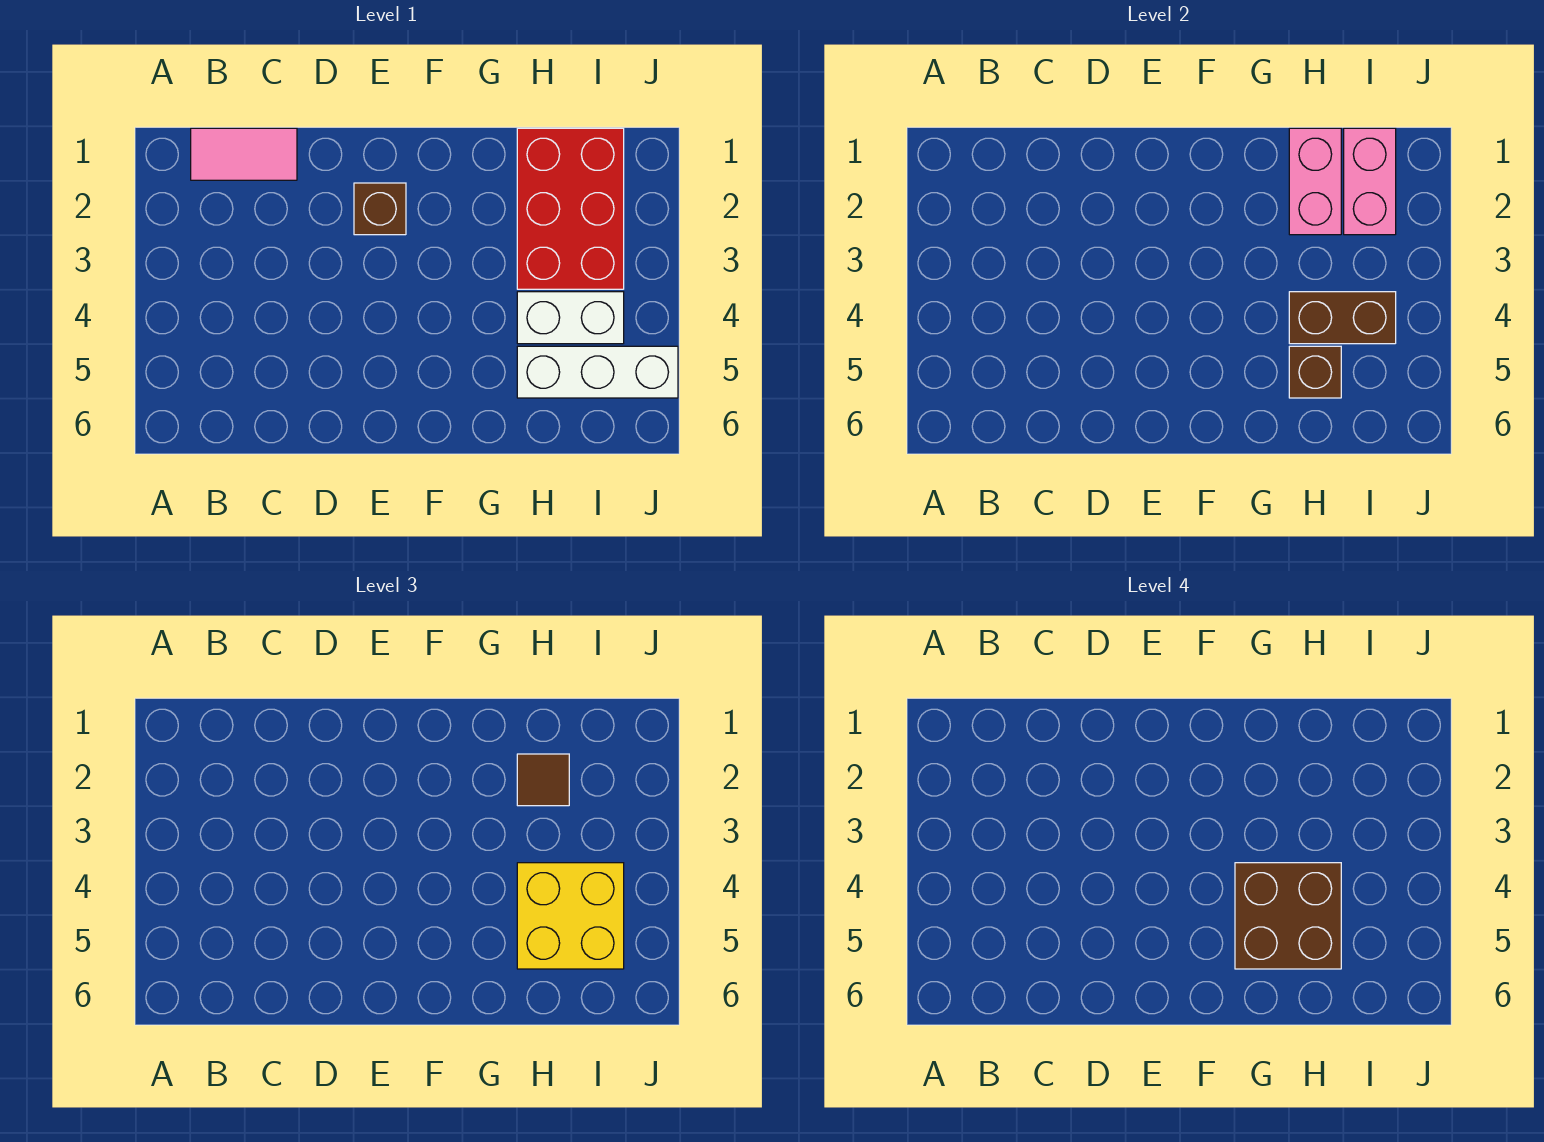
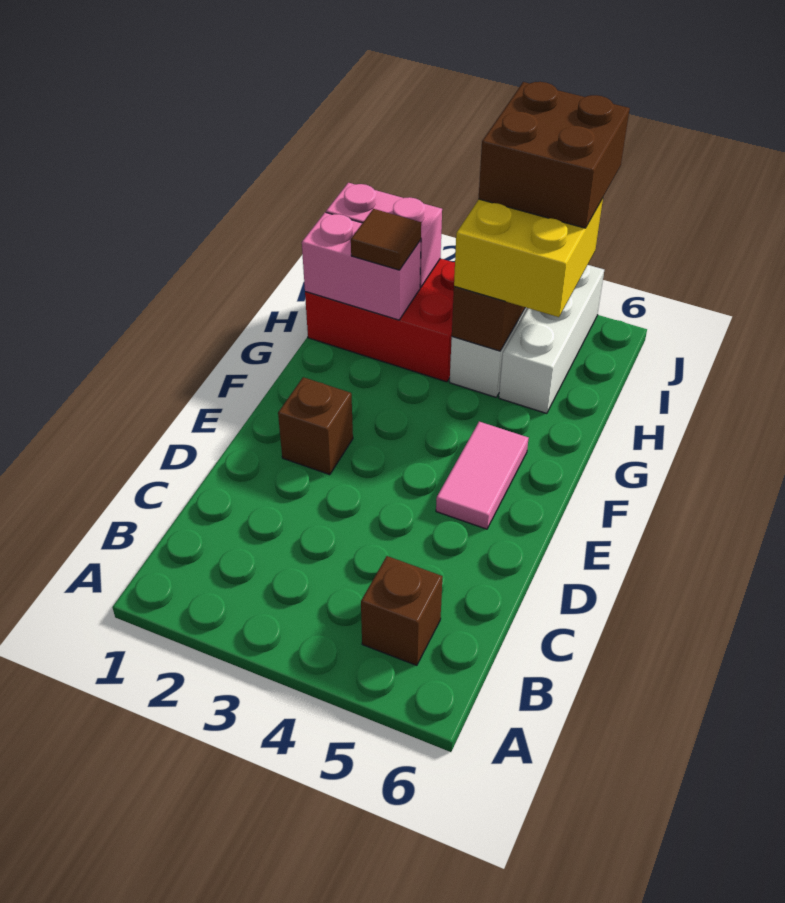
pink 1x2 tile [191,128,297,180] -> pink 1x2 tile moved to [436,422,529,529]
brown 2x2 brick [1235,863,1341,969] -> brown 2x2 brick moved to [479,82,630,228]
brown 1x1 brick [1289,346,1341,398] -> brown 1x1 brick moved to [361,556,443,665]

